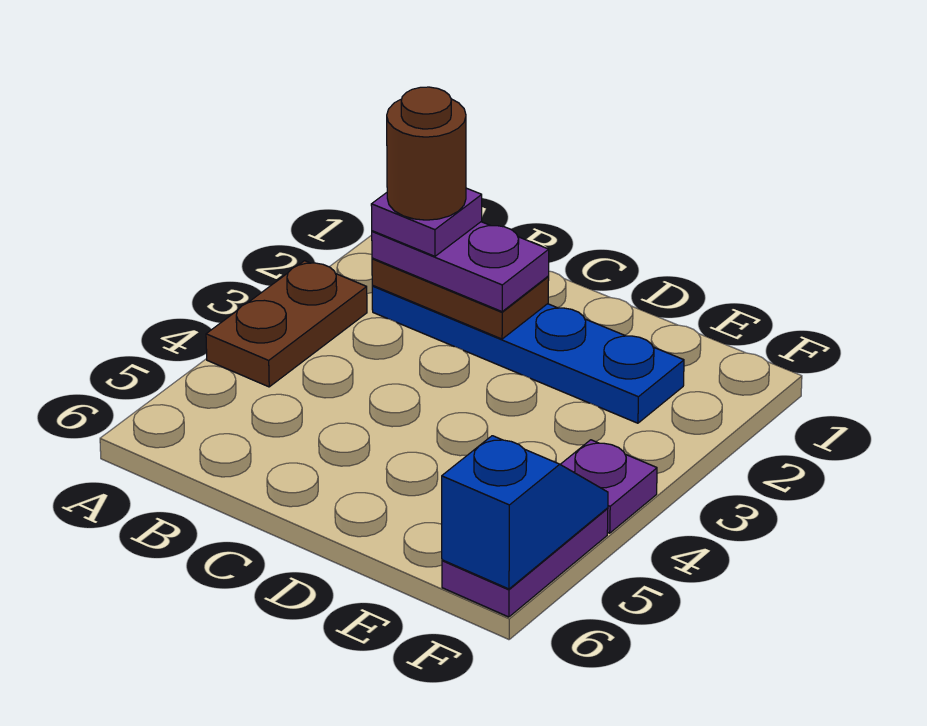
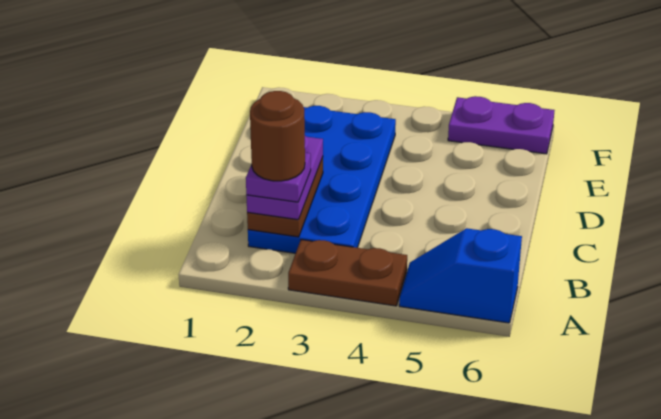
blue 1x4 plate [372,286,684,423] -> blue 2x4 plate [248,106,396,253]
purple 1x1 plate [560,440,657,533] -> none
blue 1x2 slope [442,436,608,589] -> blue 1x2 slope moved to [399,228,522,323]

